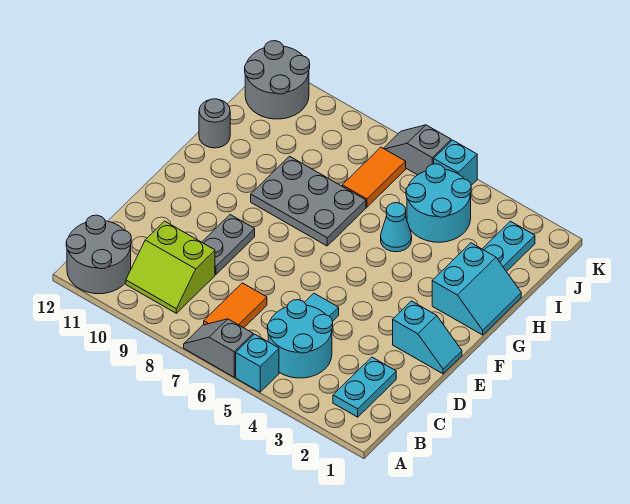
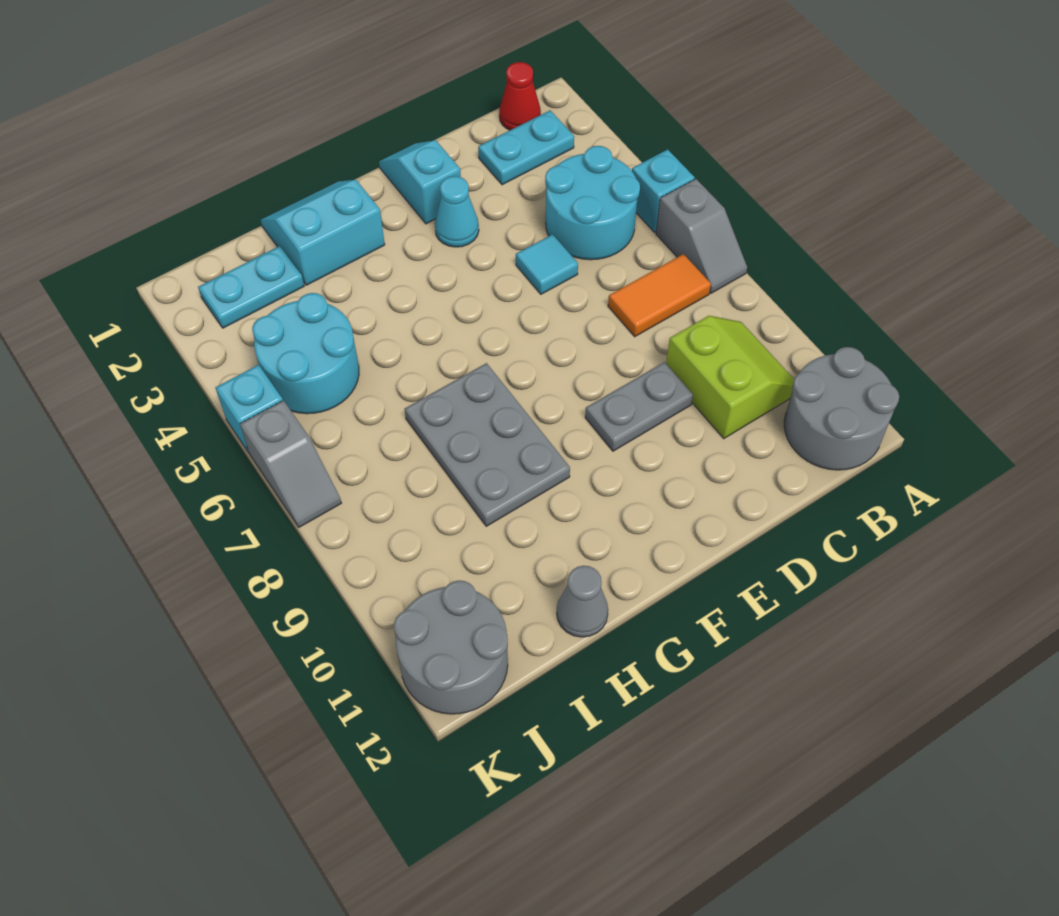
none -> red 1x1 cone [499,62,541,130]
cyan 1x1 cone [381,203,412,252] -> cyan 1x1 cone moved to [435,176,479,247]
grey 1x1 round brick [199,99,230,148] -> grey 1x1 cone [557,566,608,637]
orange 1x2 tile [342,147,406,207] -> none

